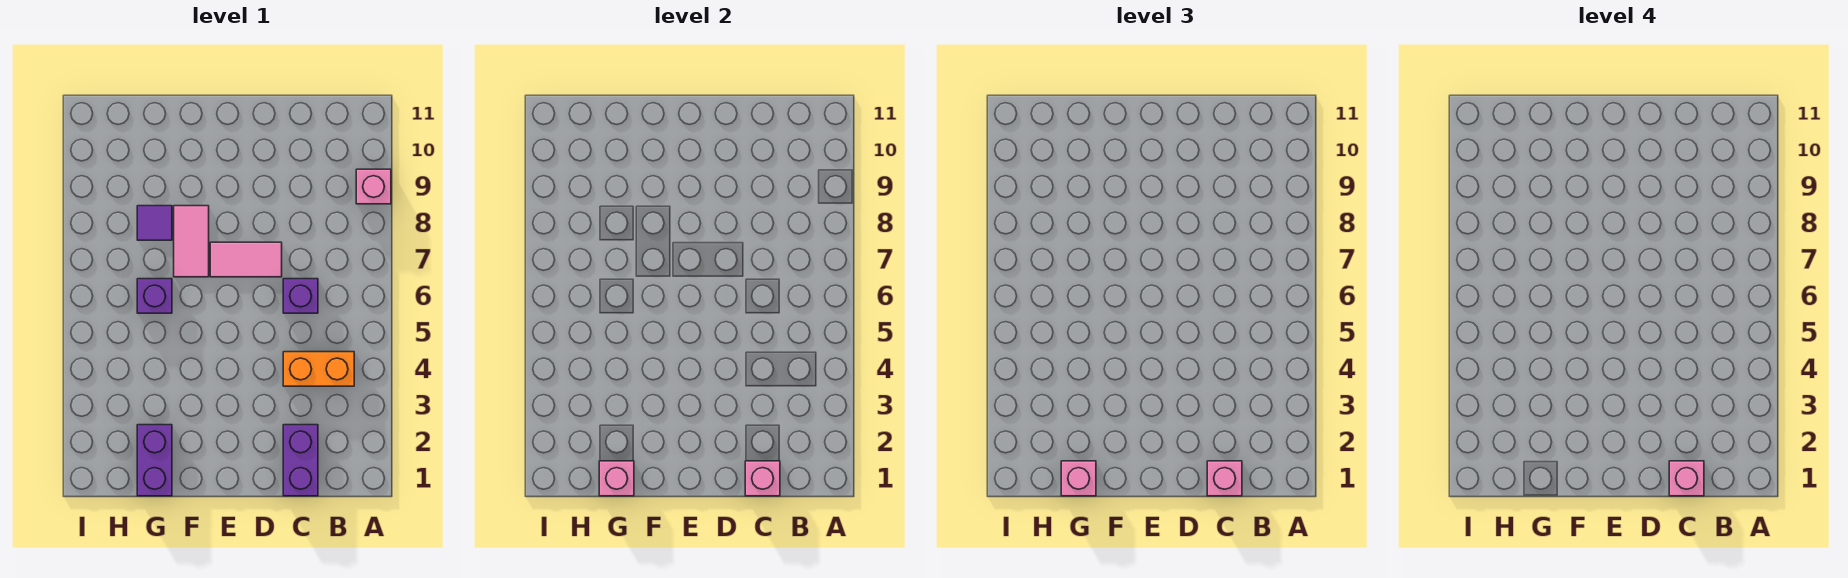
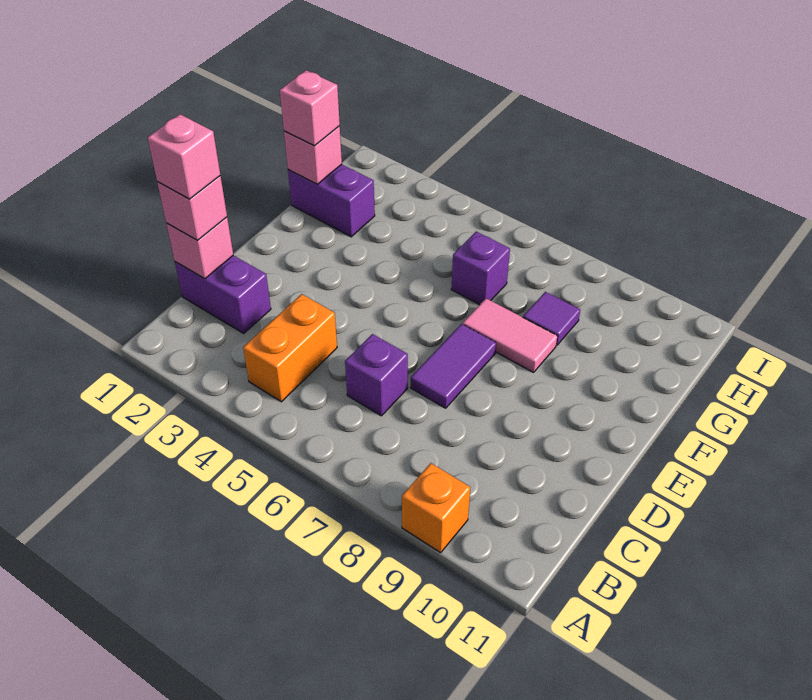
pink 1x1 brick [356,169,391,204] -> orange 1x1 brick [402,463,471,553]
pink 1x2 tile [210,242,282,277] -> purple 1x2 tile [411,324,496,408]

